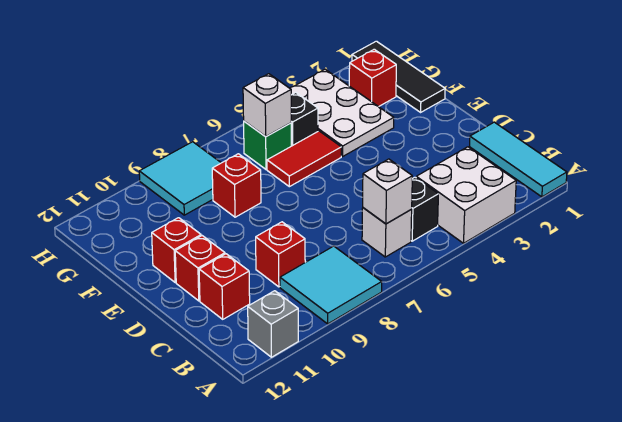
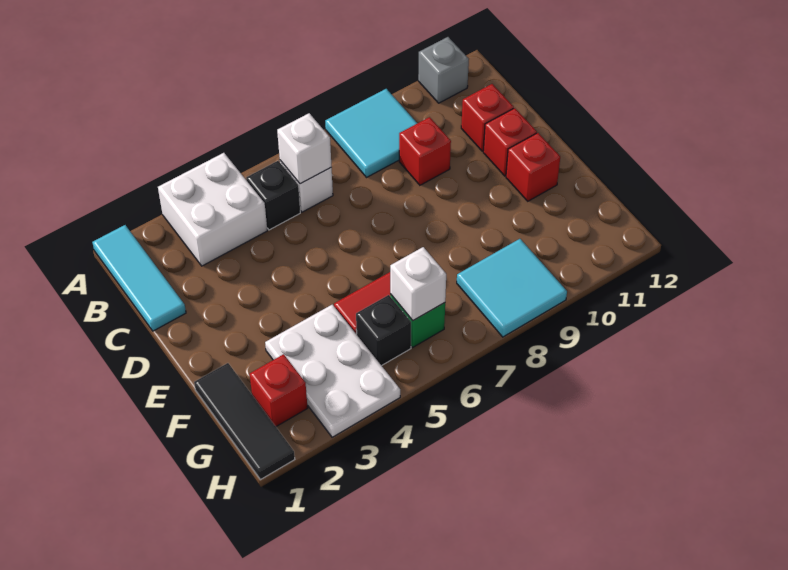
red 1x1 brick [212,154,261,217] -> none

